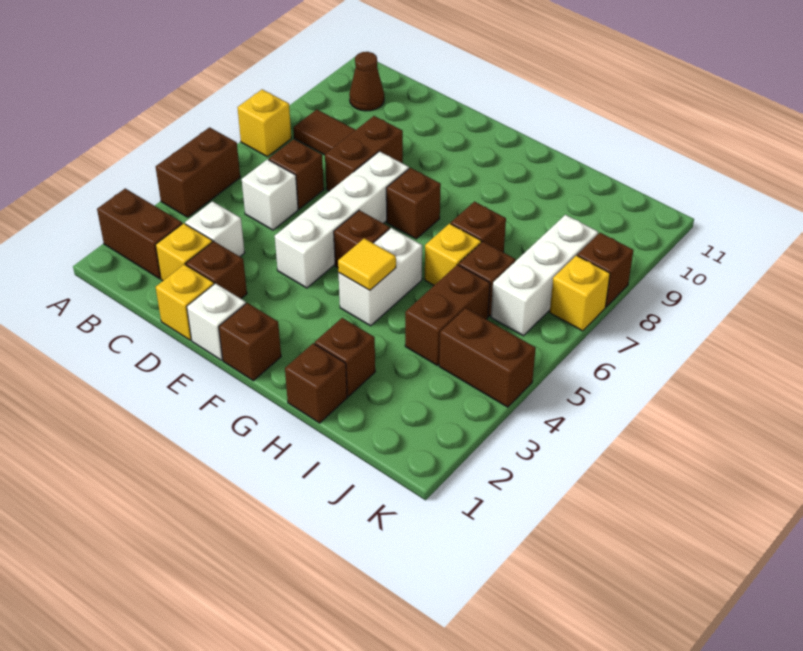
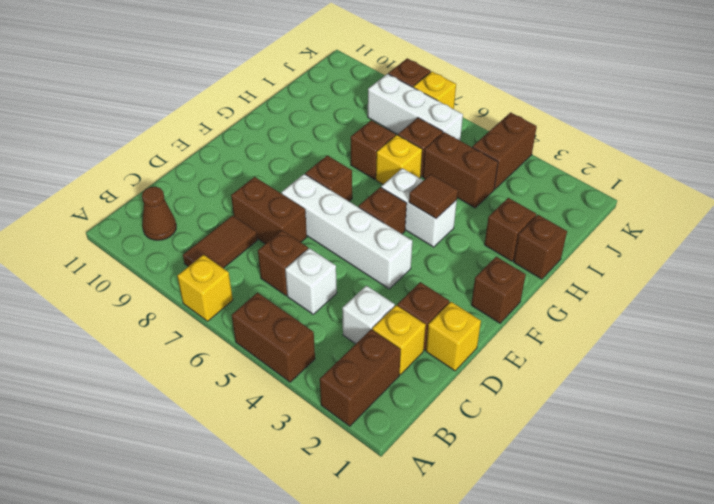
white 1x1 brick [187,283,246,360] -> none
yellow 1x1 tile [338,238,396,290] -> brown 1x1 tile [409,174,458,218]

